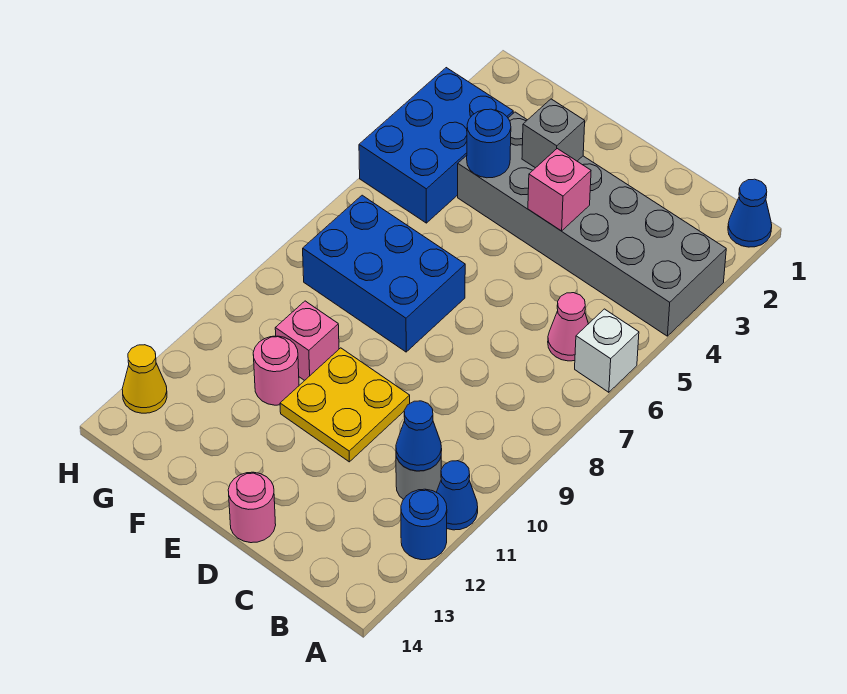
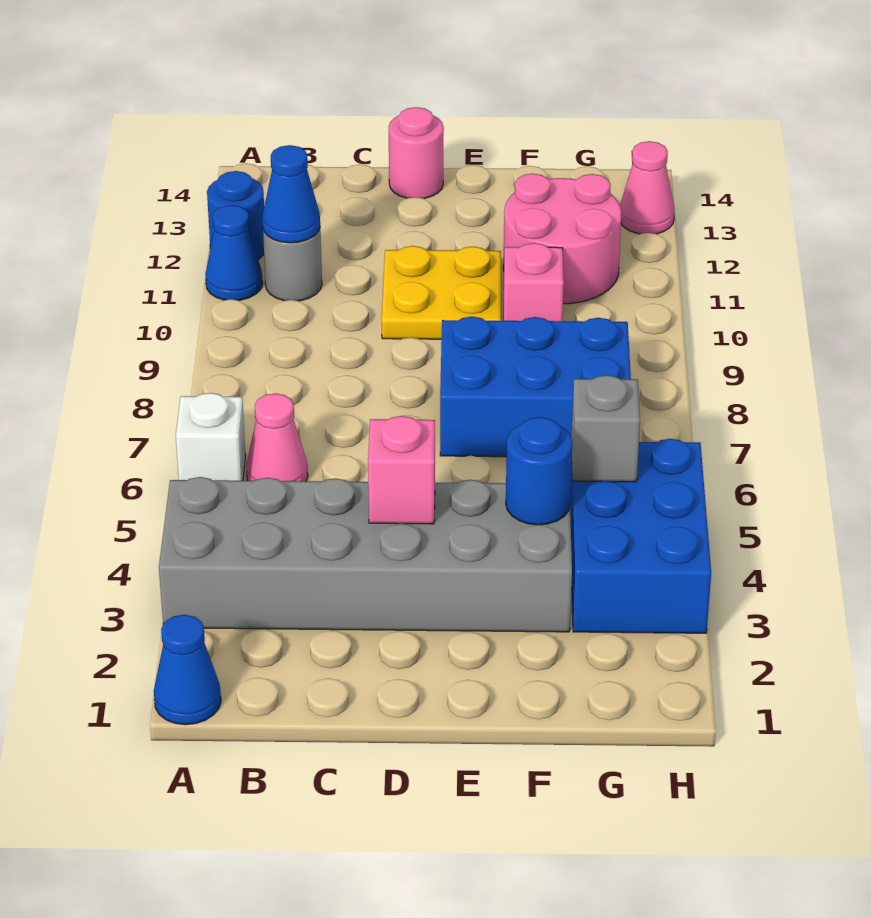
grey 1x1 brick [522,99,585,168] -> grey 1x1 brick moved to [572,375,640,482]
pink 1x1 round brick [253,336,299,405] -> pink 2x2 round brick [503,174,622,304]
yellow 1x1 cone [122,345,167,413] -> pink 1x1 cone [620,141,675,234]

